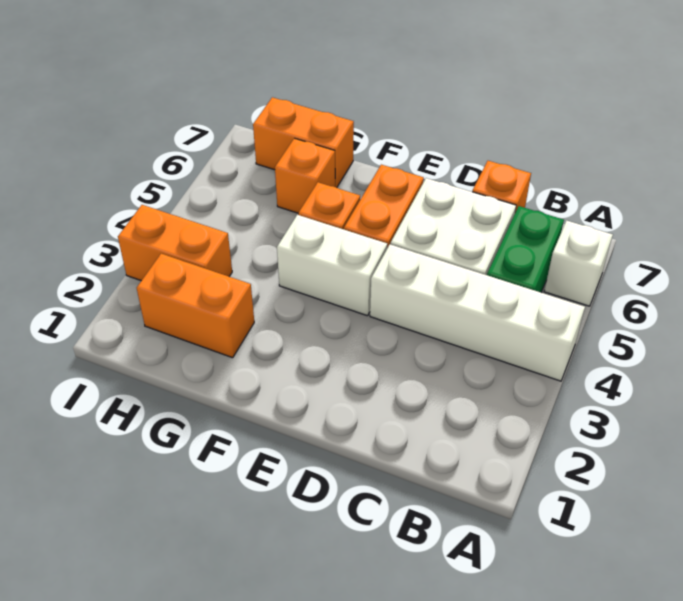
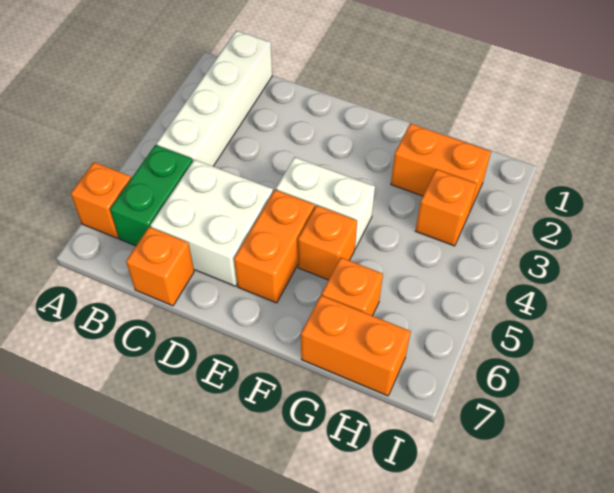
white 1x4 brick [370,244,585,381] -> white 1x4 brick turned to [156,31,272,166]
white 1x1 brick [544,221,613,306] -> orange 1x1 brick [71,162,131,238]
orange 1x2 brick [118,205,232,281] -> orange 1x1 brick [415,169,477,246]

